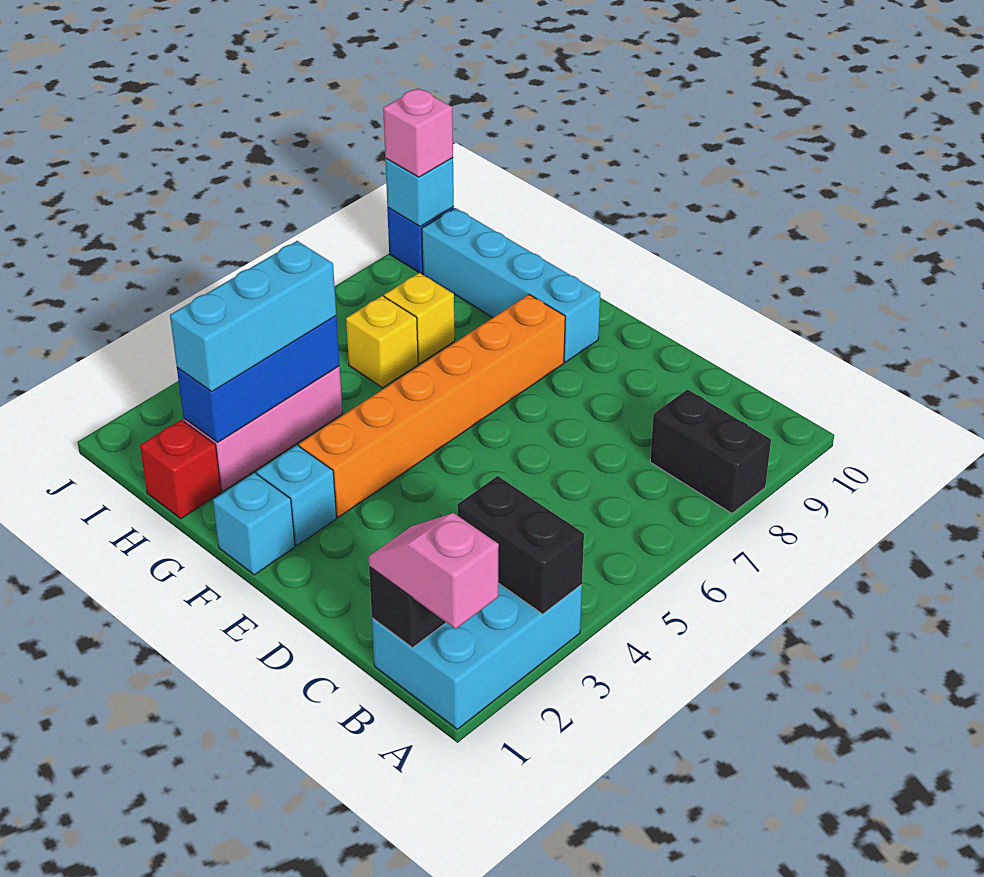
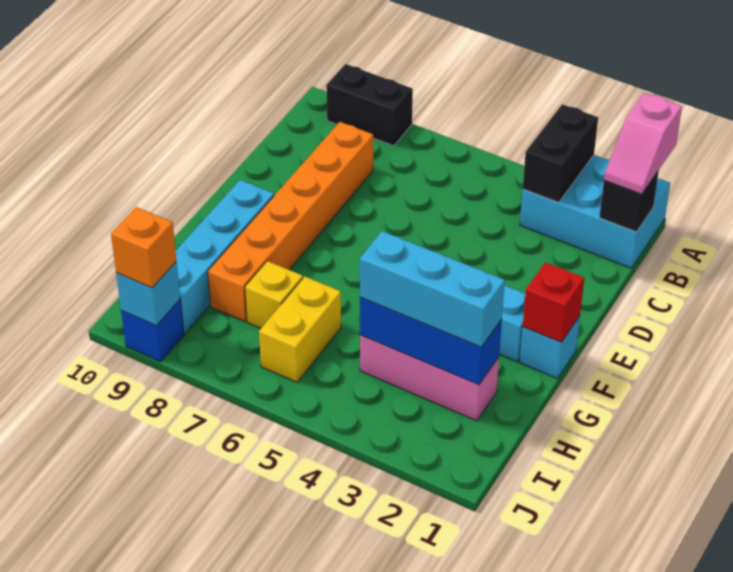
black 1x2 brick [650,389,771,513] -> black 1x2 brick turned to [326,64,413,146]
orange 1x6 brick [299,295,565,517] -> orange 1x6 brick turned to [208,122,373,321]
red 1x1 brick [140,420,221,519] -> red 1x1 brick moved to [523,262,584,342]
yellow 1x1 brick [346,296,418,388] -> yellow 1x2 brick [259,276,341,382]
pink 1x1 brick [383,88,453,177] -> orange 1x1 brick [111,207,177,288]

